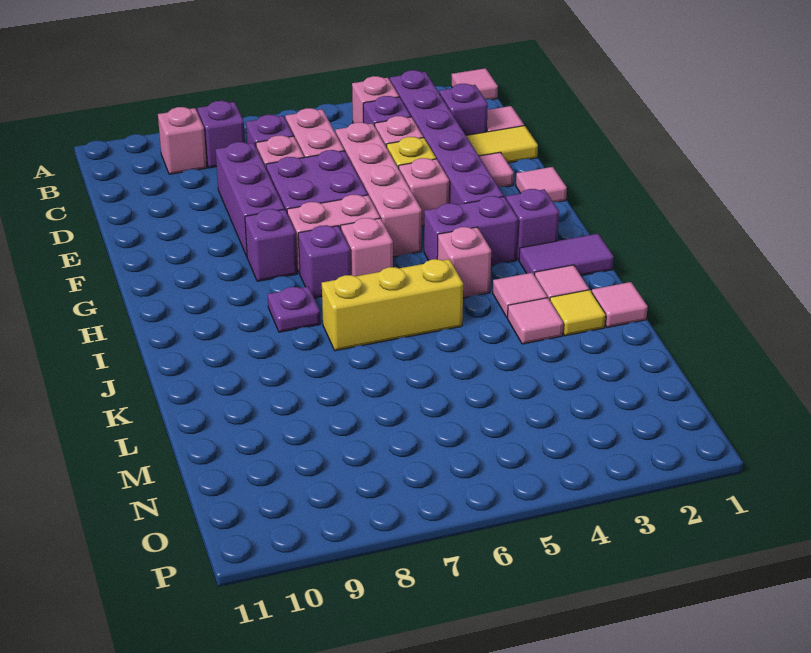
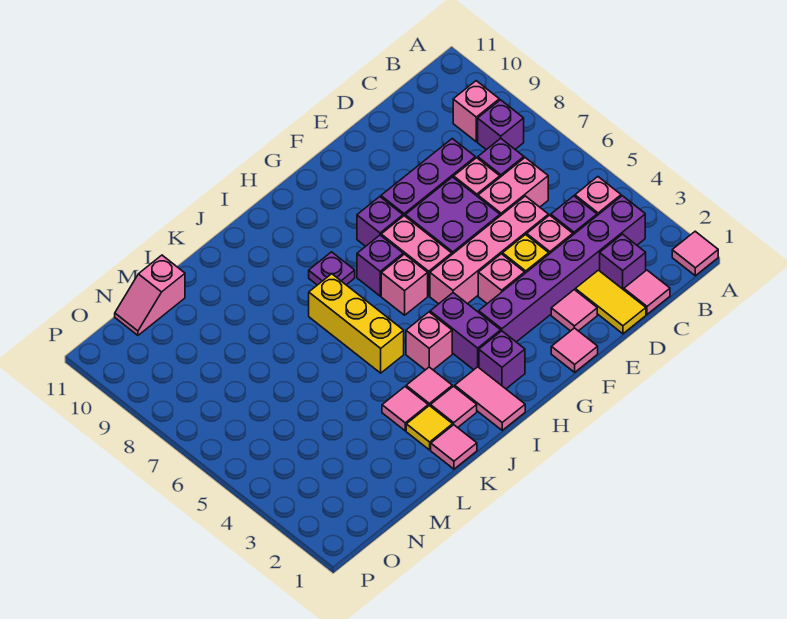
purple 1x2 tile [519,234,614,276] -> pink 1x2 tile [455,367,525,430]
none -> pink 1x2 slope [115,255,185,335]

